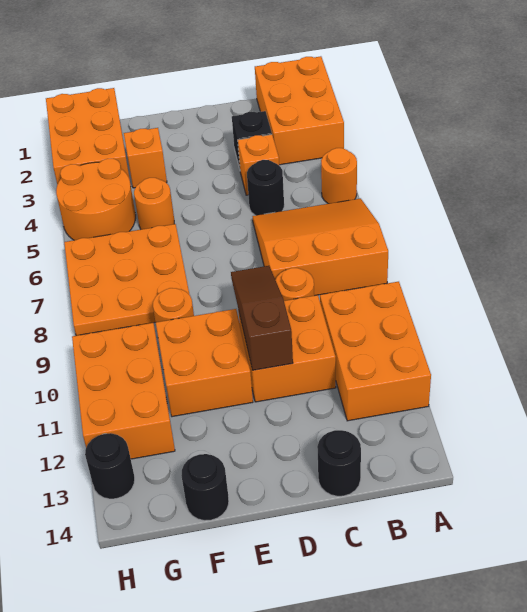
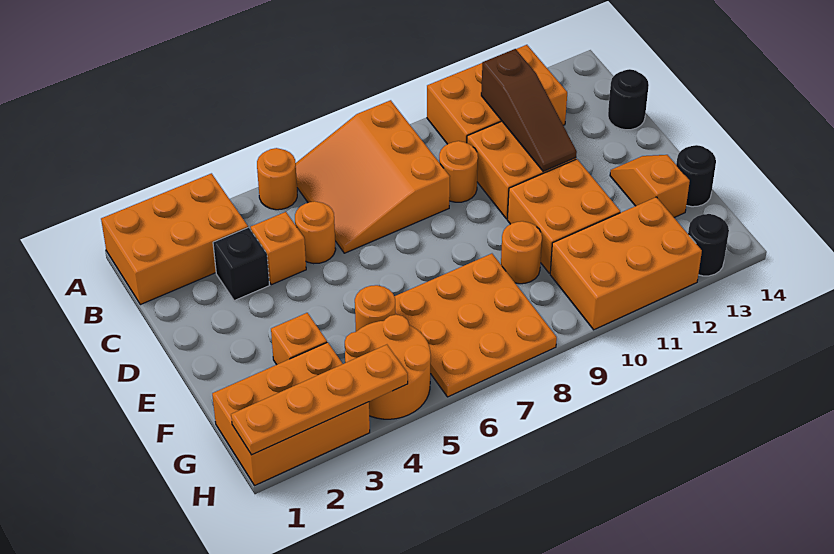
black 1x1 round brick [247,160,284,215] -> orange 1x1 round brick [295,201,336,264]
brown 1x3 slope [231,266,293,370] -> brown 1x3 slope turned to [481,49,577,172]
none -> orange 1x2 slope [610,155,690,217]
none -> orange 1x4 plate [231,345,408,455]

